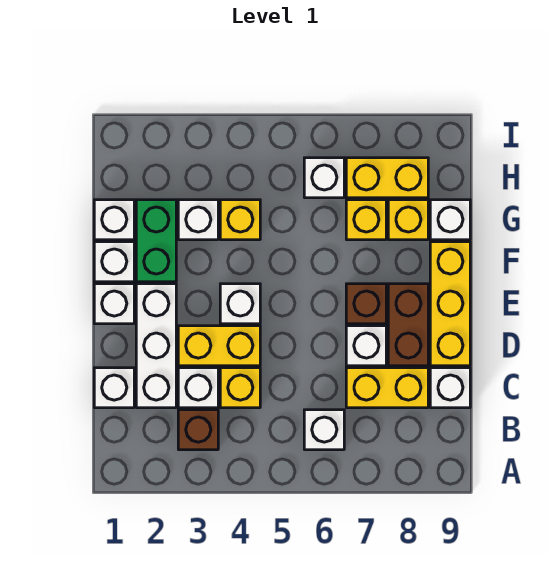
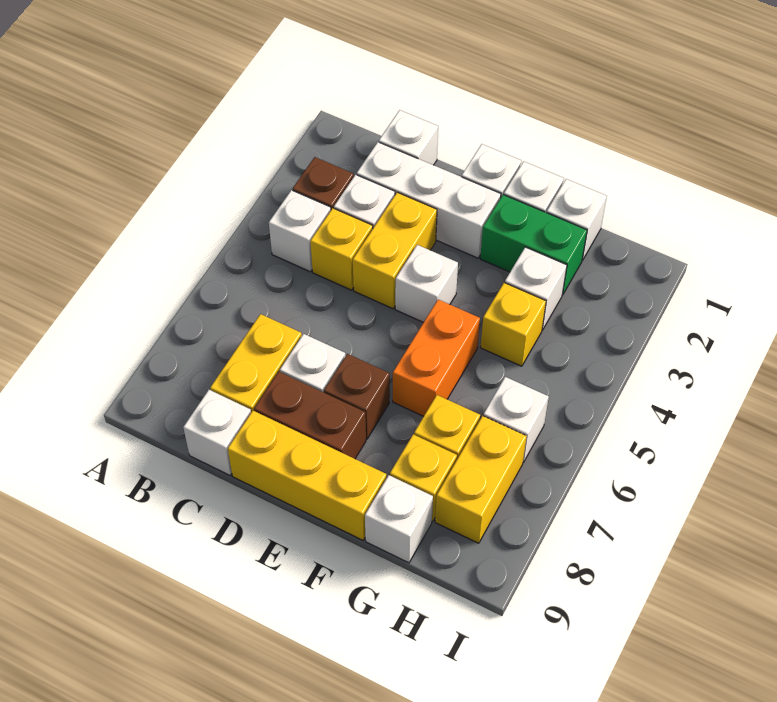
white 1x1 brick [304,410,344,450] -> white 1x1 brick moved to [269,190,331,272]
none -> orange 1x2 brick [393,299,480,416]

